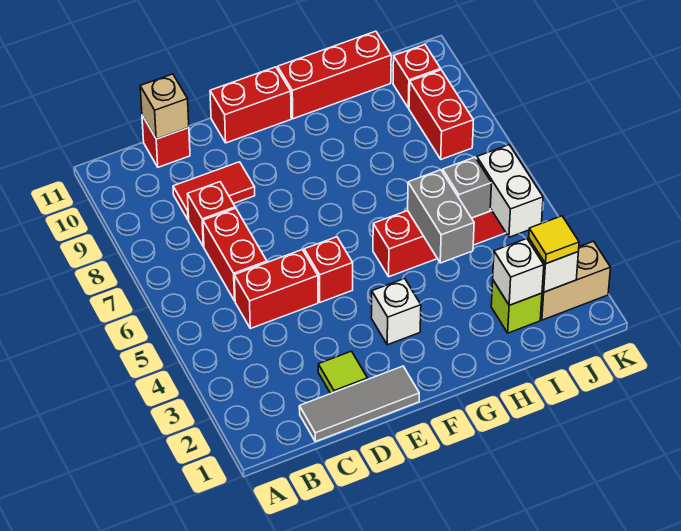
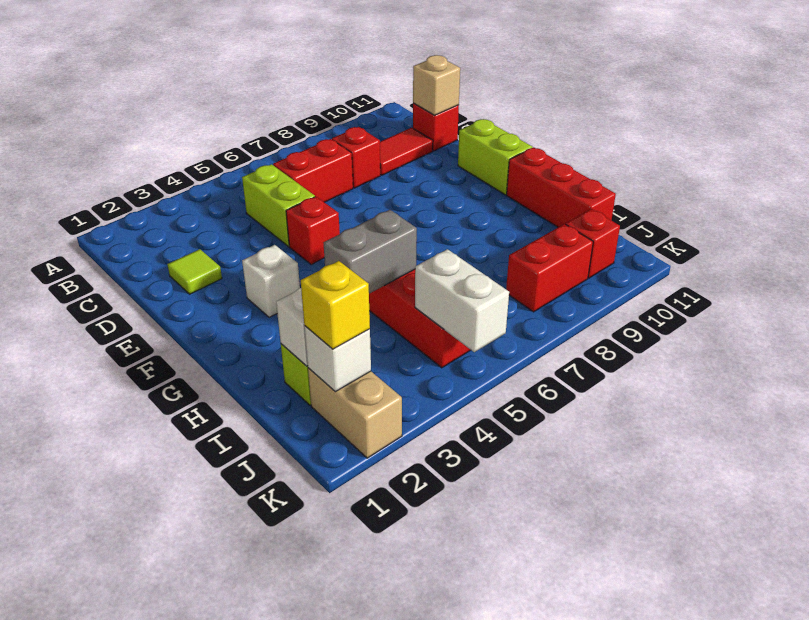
grey 1x3 tile [299,366,419,442] -> none
red 1x2 brick [234,250,318,329] -> lime 1x2 brick [242,164,315,246]
red 1x2 tile [173,162,255,220] -> red 1x2 tile turned to [380,128,433,175]
red 1x2 brick [210,67,291,143] -> lime 1x2 brick [458,119,533,195]
grey 1x1 brick [443,157,491,218] -> none
yellow 1x1 tile [529,216,579,264] -> yellow 1x1 brick [301,261,370,349]
white 1x2 brick [477,145,543,237] -> white 1x2 brick turned to [415,249,509,352]

